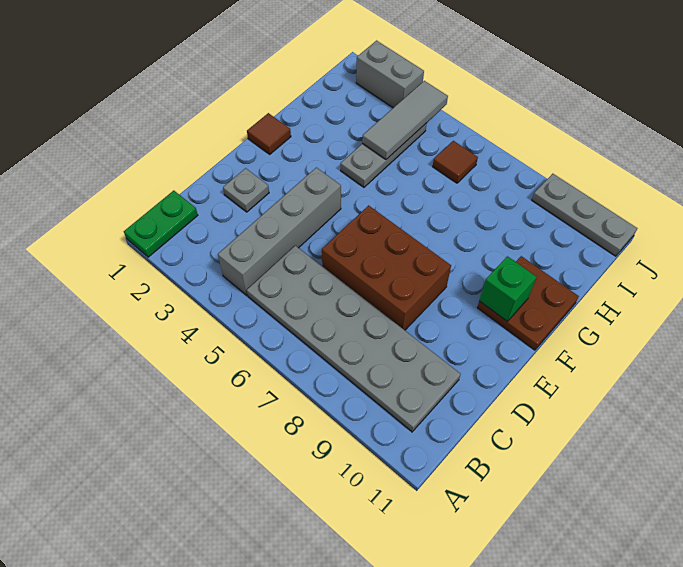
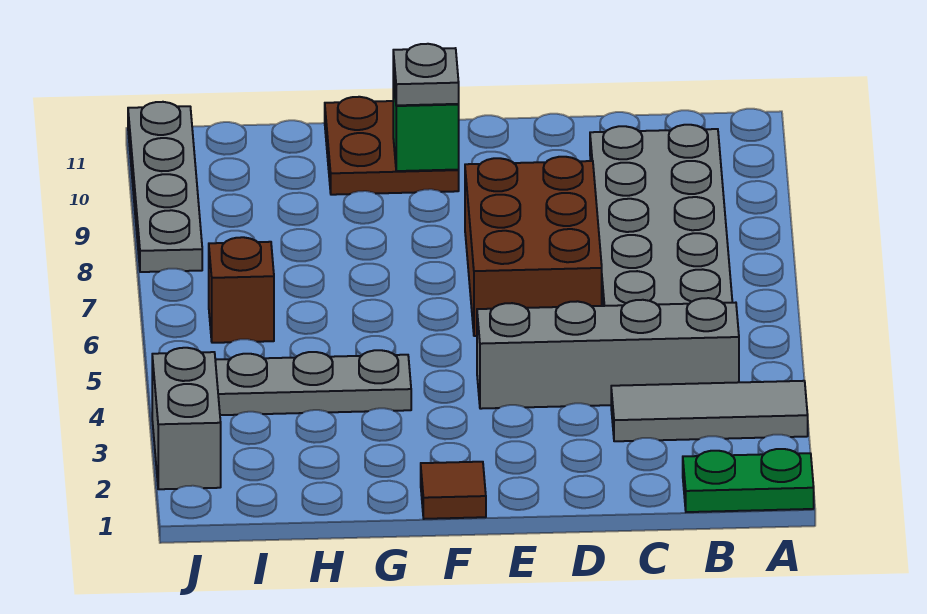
grey 1x1 plate [223,168,269,212] -> grey 1x1 plate moved to [393,44,459,105]
grey 1x3 tile [362,81,448,159] -> grey 1x3 tile moved to [611,381,808,441]
brown 1x1 tile [433,141,478,183] -> brown 1x1 brick [209,237,274,343]
grey 1x3 plate [532,174,637,256] -> grey 1x4 plate [128,102,202,272]

